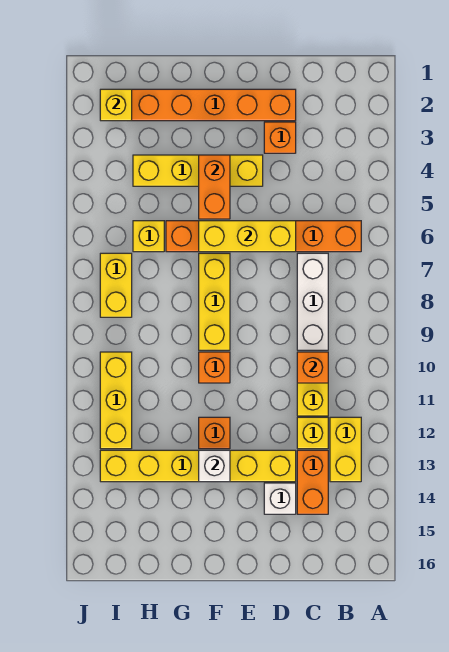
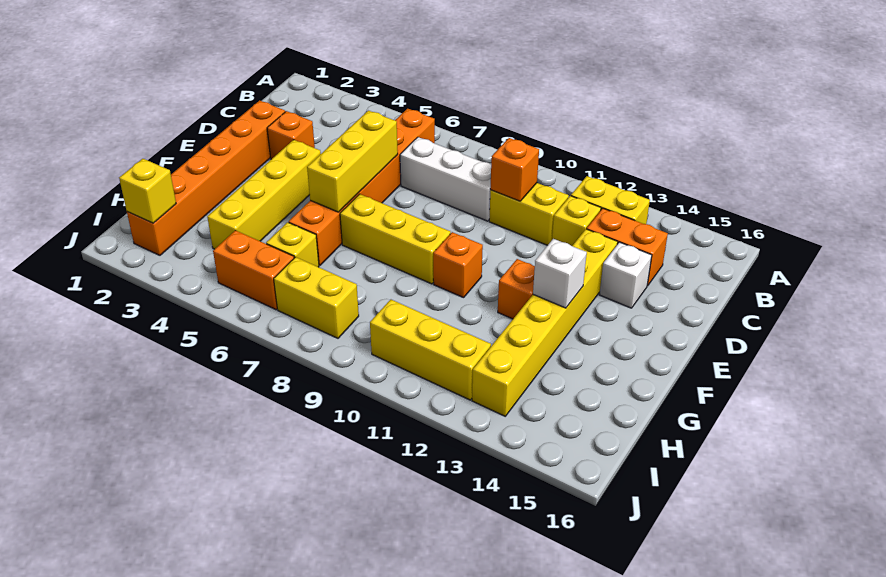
orange 1x2 brick [199,155,230,219] -> orange 1x2 brick moved to [213,230,294,310]

